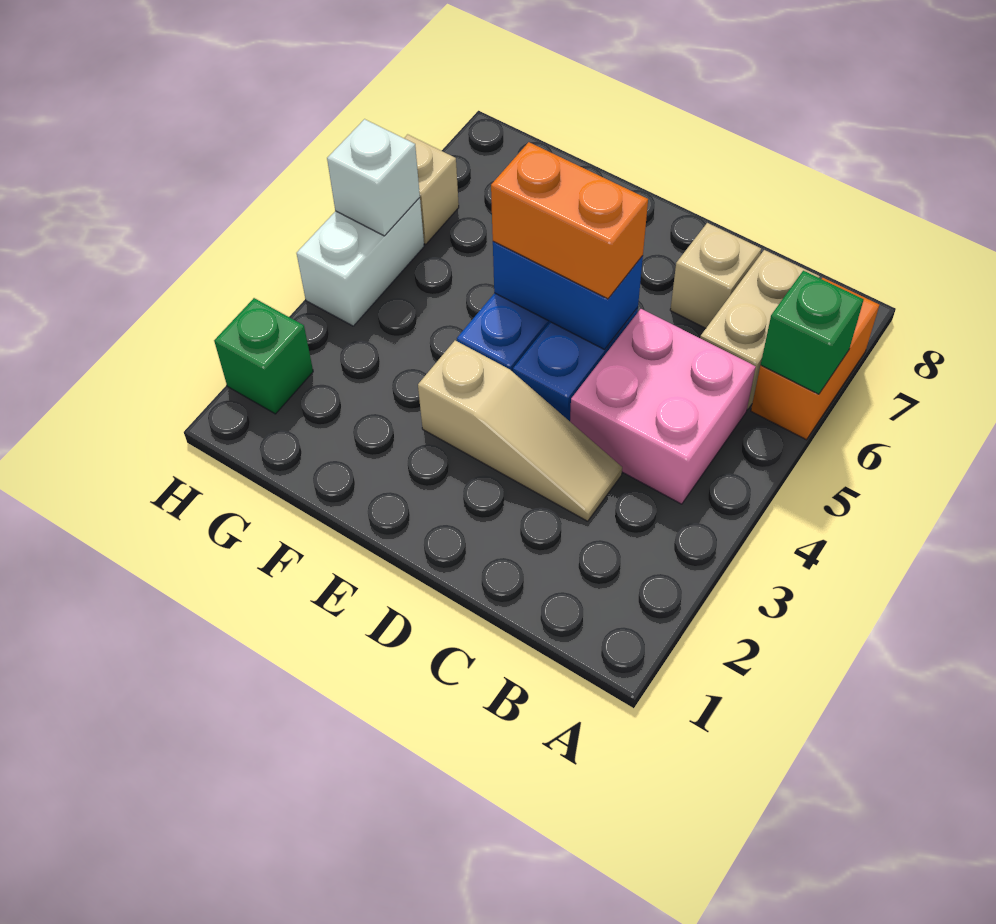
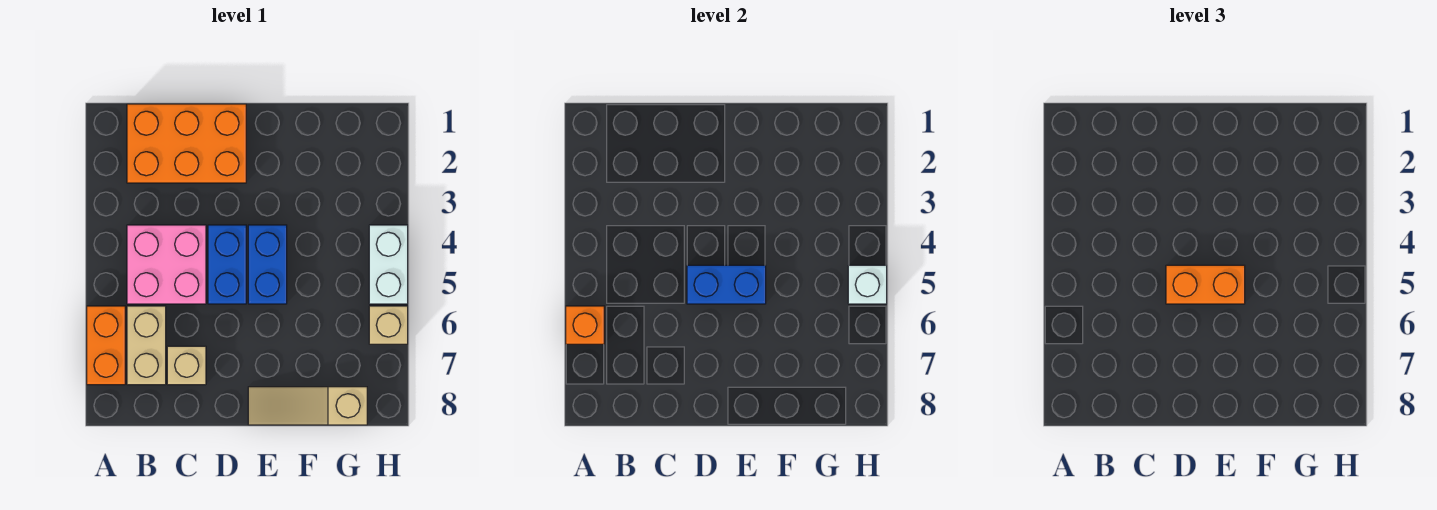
green 1x1 brick [761,271,864,394] -> orange 1x1 brick [566,306,604,344]
none -> orange 2x3 brick [127,104,246,183]
tan 1x3 slope [418,341,622,521] -> tan 1x3 slope moved to [248,387,367,425]
green 1x1 brick [214,298,313,414] -> none

